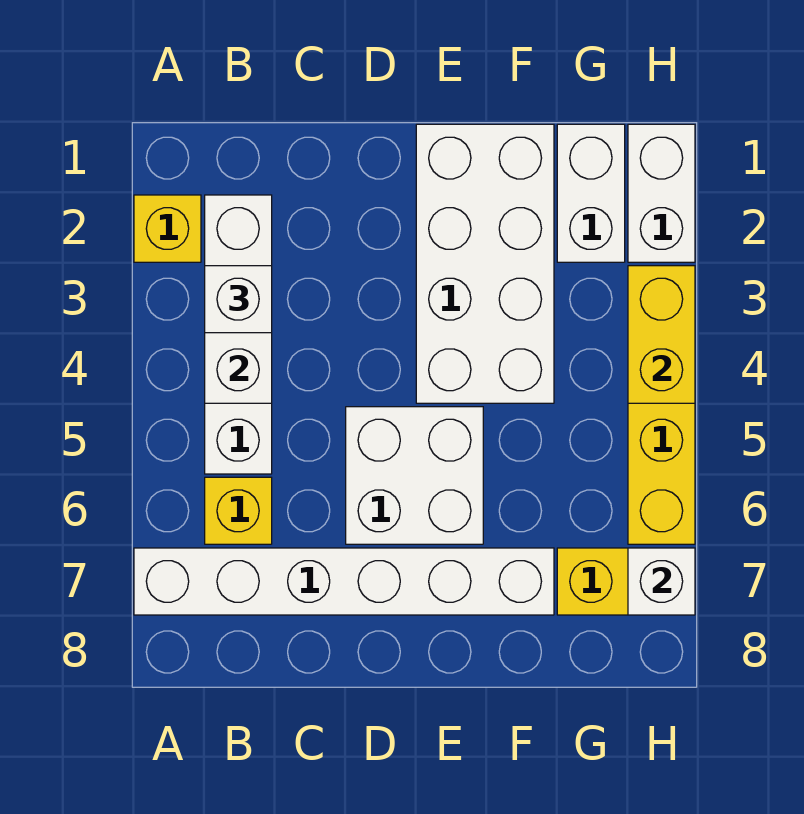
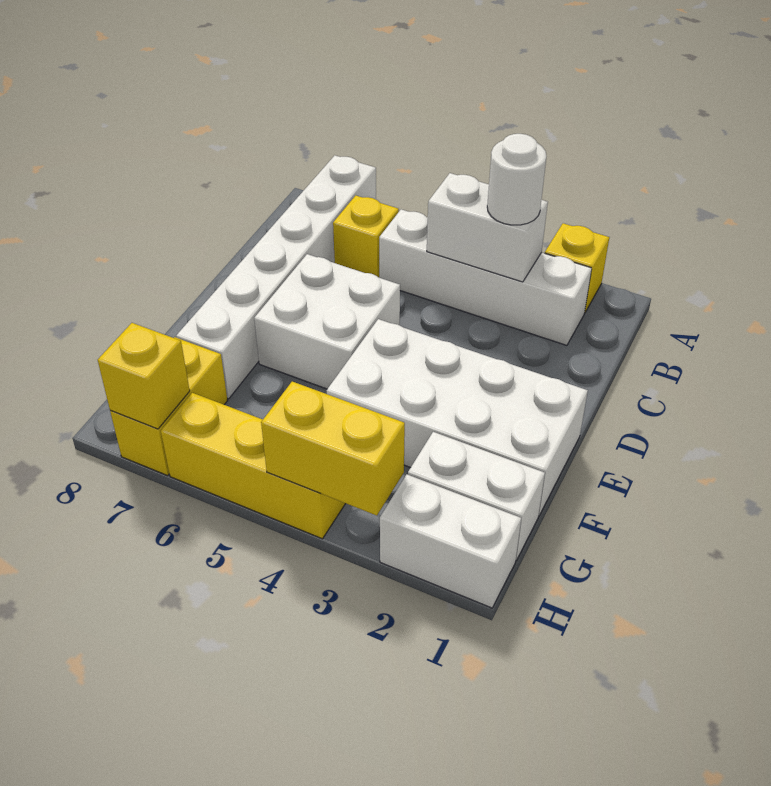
white 1x1 brick [205,266,272,333] -> white 1x1 round brick [487,134,546,225]
white 1x1 brick [628,548,695,615] -> yellow 1x1 brick [98,323,190,429]

